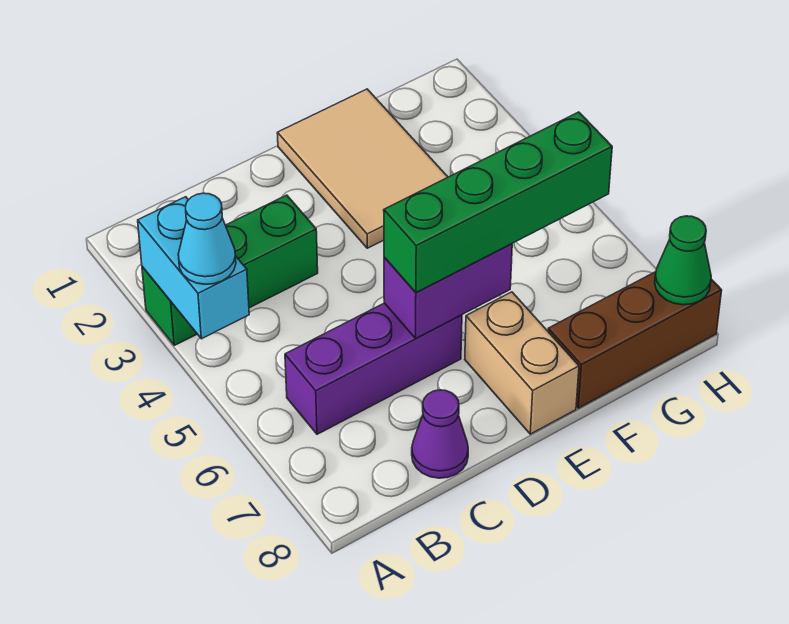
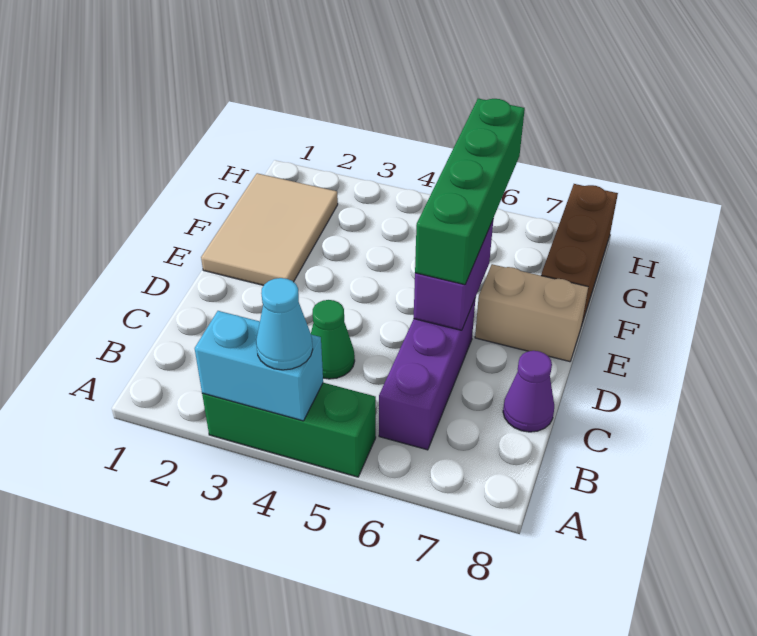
green 1x3 brick [142,195,318,345] -> green 1x3 brick turned to [202,383,376,477]
tan 2x3 tile [277,89,448,248] -> tan 2x3 tile turned to [201,173,338,285]
green 1x1 cone [655,216,711,305] -> green 1x1 cone moved to [311,300,355,379]

